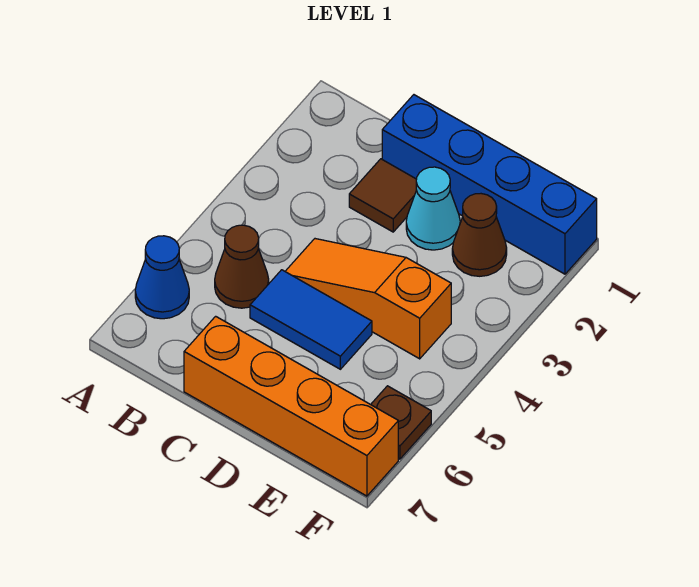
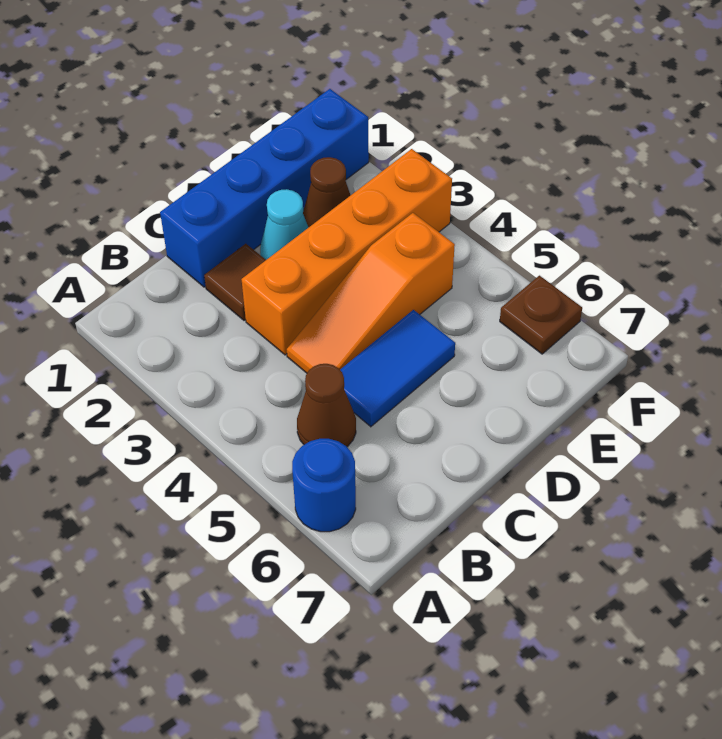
blue 1x1 cone [135,236,189,319] -> blue 1x1 round brick [292,439,356,532]
orange 1x4 brick [184,316,398,496] -> orange 1x4 brick moved to [241,149,452,355]

